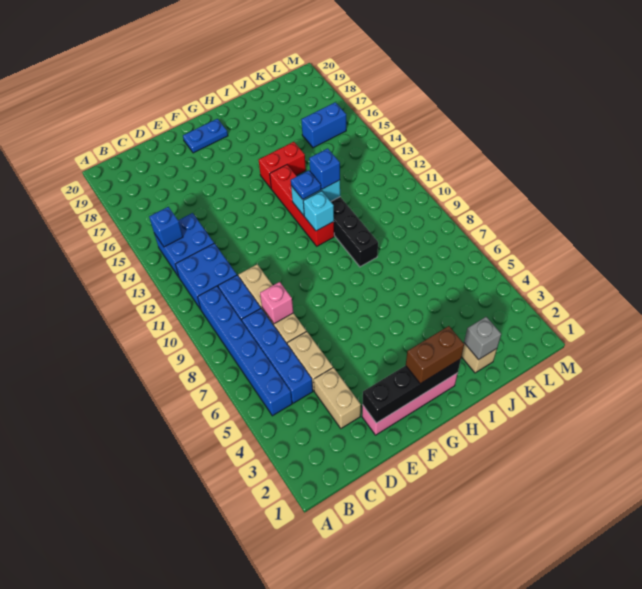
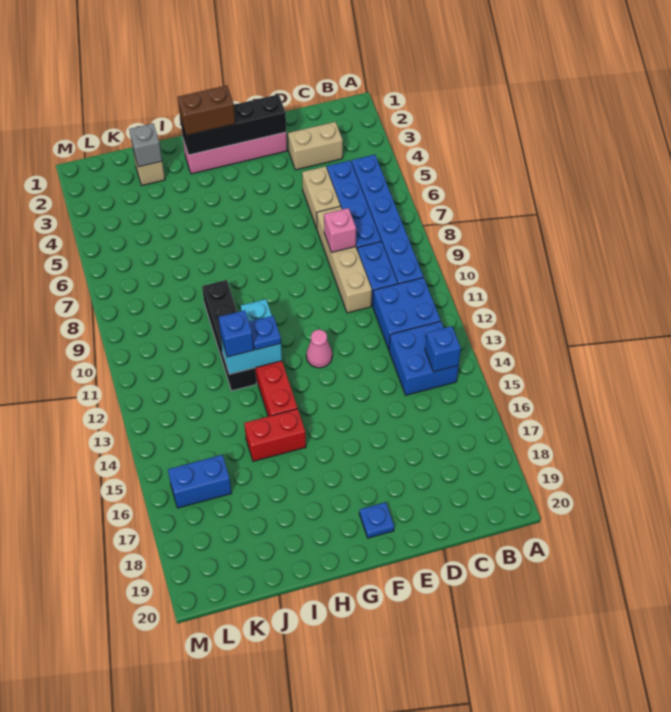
tan 1x2 brick [314,368,361,428] -> tan 1x2 brick turned to [288,122,343,170]
none -> pink 1x1 cone [306,330,332,368]
blue 1x2 plate [183,119,228,153] -> blue 1x1 plate [359,502,394,538]

